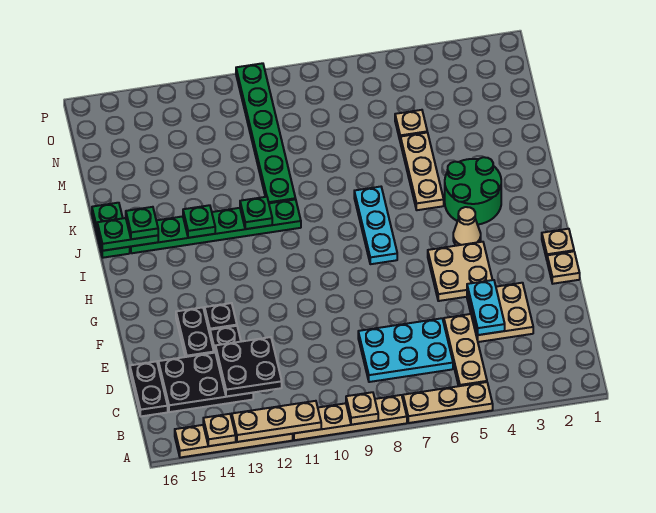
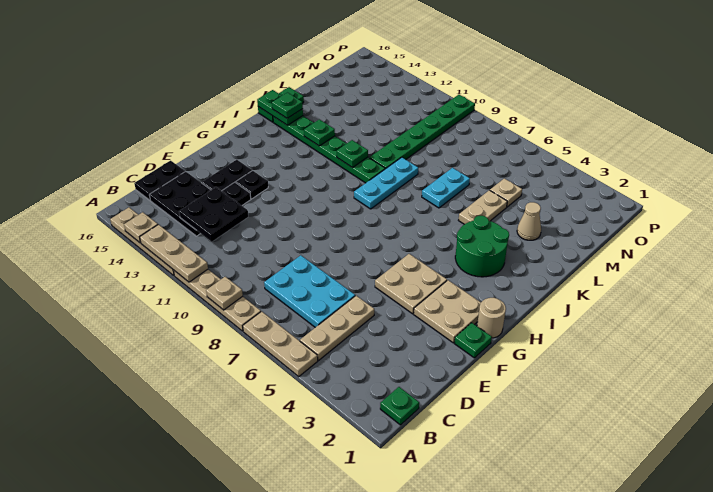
none -> green 1x1 plate [380,387,419,425]
tan 2x2 plate [467,283,533,342] -> tan 2x2 plate moved to [414,280,481,343]
cyan 1x2 plate [467,280,505,335] -> cyan 1x2 plate moved to [422,168,470,208]
tan 1x1 plate [547,251,580,284] -> green 1x1 plate [454,323,492,358]
tan 1x1 plate [542,229,574,259] -> tan 1x1 round brick [477,298,506,338]
tan 1x1 cone [453,207,481,246] -> tan 1x1 cone moved to [517,202,541,240]
cyan 1x3 plate [354,187,397,264] -> cyan 1x3 plate moved to [354,157,418,209]
tan 1x3 plate [400,133,444,210] -> tan 1x2 plate [458,190,507,224]

